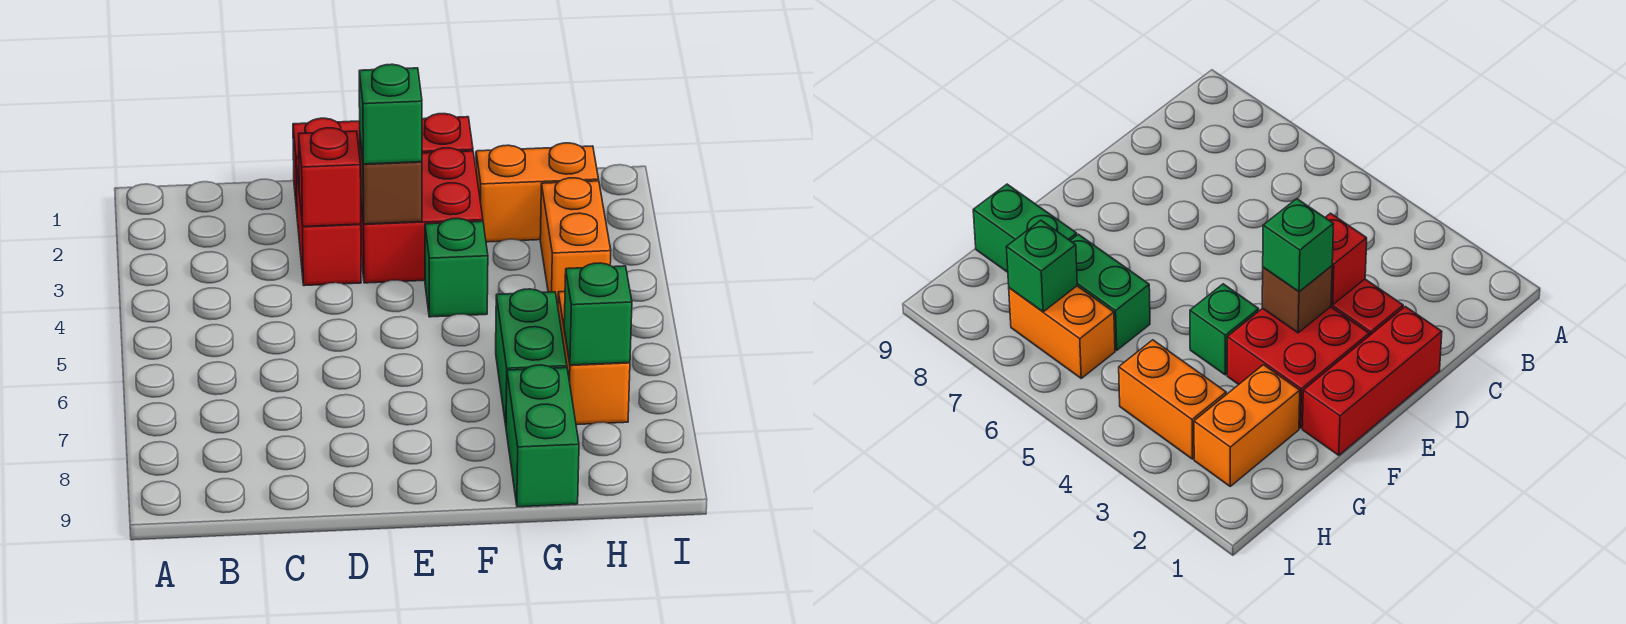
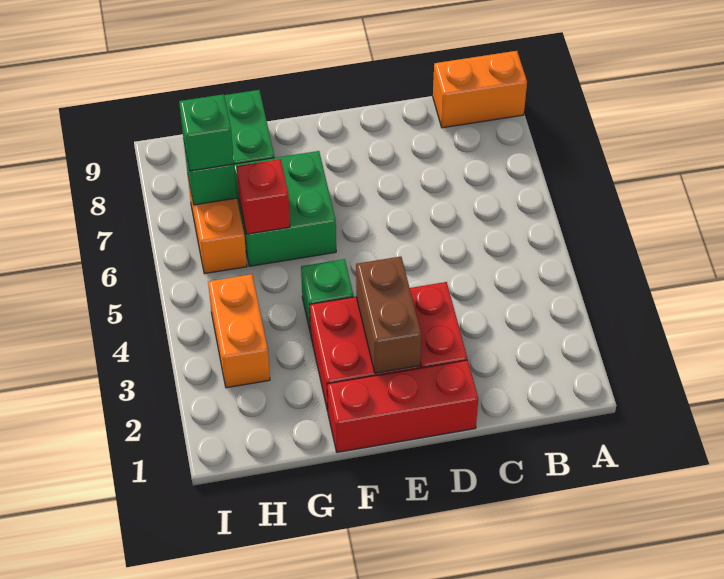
red 1x1 brick [299,128,361,227] -> red 1x1 brick moved to [237,159,290,234]
brown 1x1 brick [359,138,422,224] -> brown 1x2 brick [356,257,421,373]
green 1x1 brick [359,64,422,164] -> green 1x1 brick moved to [179,94,234,171]
orange 1x2 brick [476,143,599,242] -> orange 1x2 brick moved to [433,51,527,128]
green 1x2 brick [496,289,567,425] -> green 2x2 brick [234,151,336,266]

